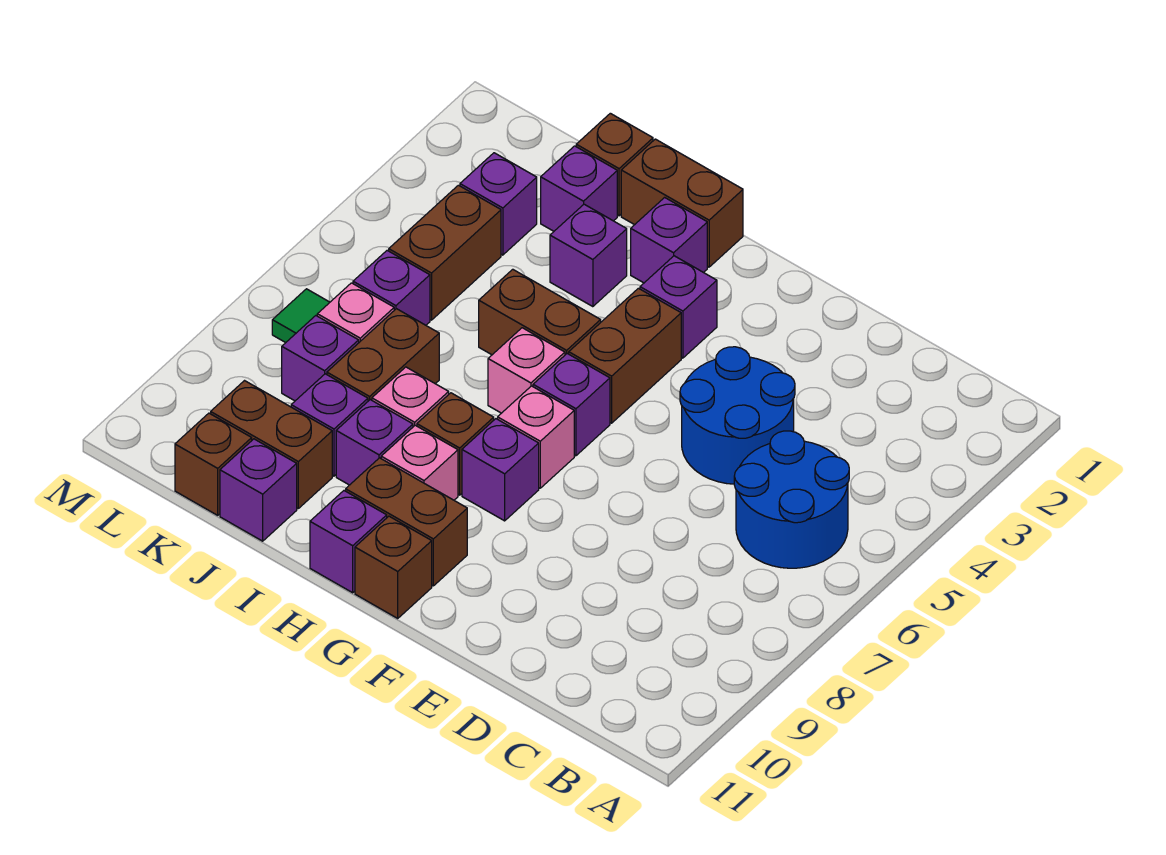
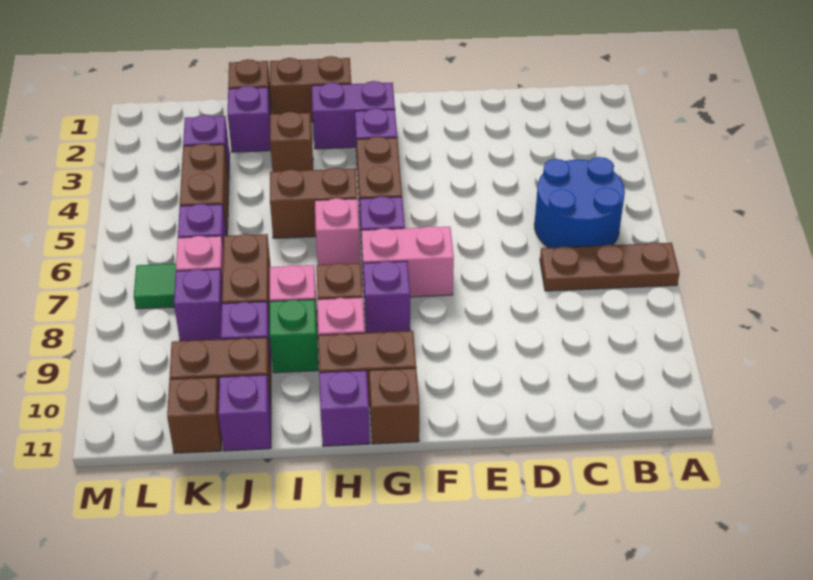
none -> brown 1x3 plate [540,243,679,291]
blue 2x2 round brick [680,347,795,484] -> none
pink 1x1 brick [498,386,574,488] -> pink 1x2 brick [361,226,454,297]
purple 1x1 brick [631,197,707,283] -> purple 1x2 brick [312,81,395,149]
purple 1x1 brick [550,204,627,307] -> brown 1x1 brick [270,112,313,172]
purple 1x1 brick [336,400,413,485] -> green 1x1 brick [270,299,318,373]

